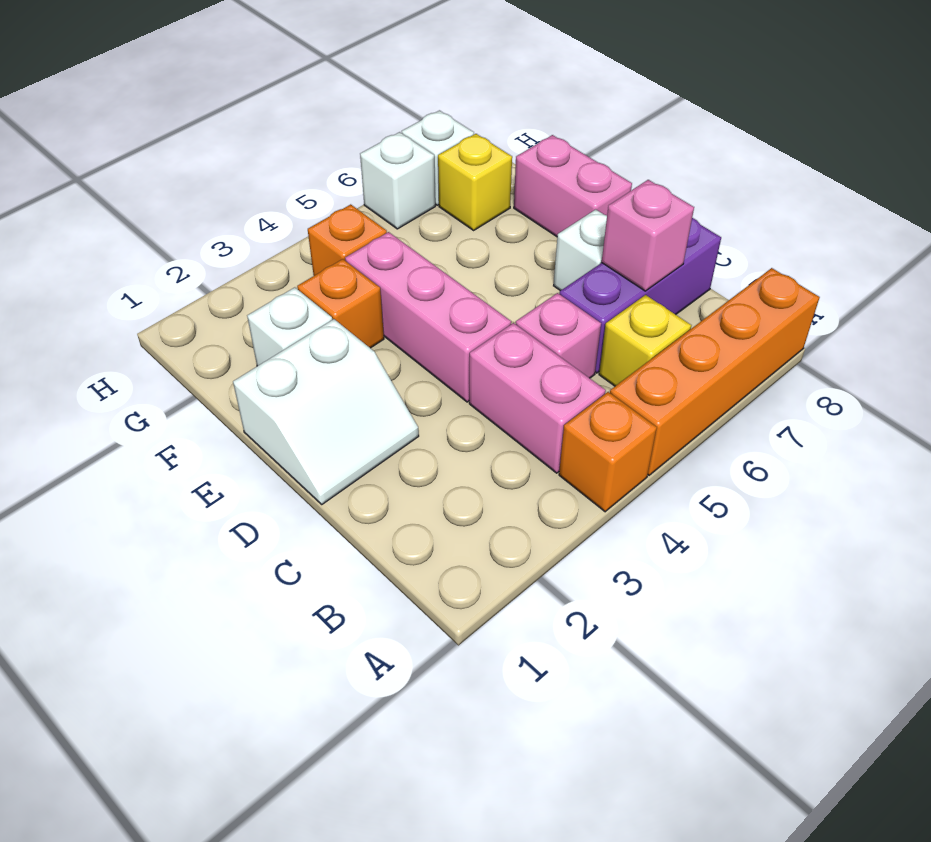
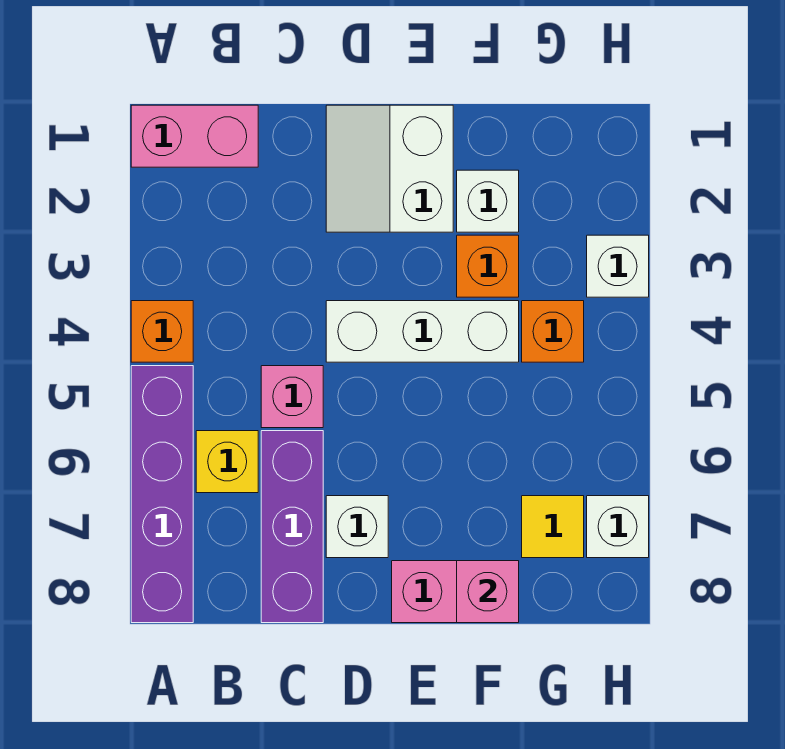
orange 1x4 brick [610,268,820,475] -> purple 1x4 brick [131,366,193,623]
pink 1x2 brick [469,323,606,473] -> pink 1x2 brick moved to [131,105,258,167]
pink 1x1 brick [602,180,694,291] -> pink 1x1 brick moved to [457,561,519,623]
pink 1x3 brick [345,232,511,402] -> white 1x3 brick [326,301,519,362]
yellow 1x1 brick [438,134,512,230] -> yellow 1x1 tile [522,496,584,558]
white 1x1 brick [360,132,435,229] -> white 1x1 brick moved to [587,235,649,297]

